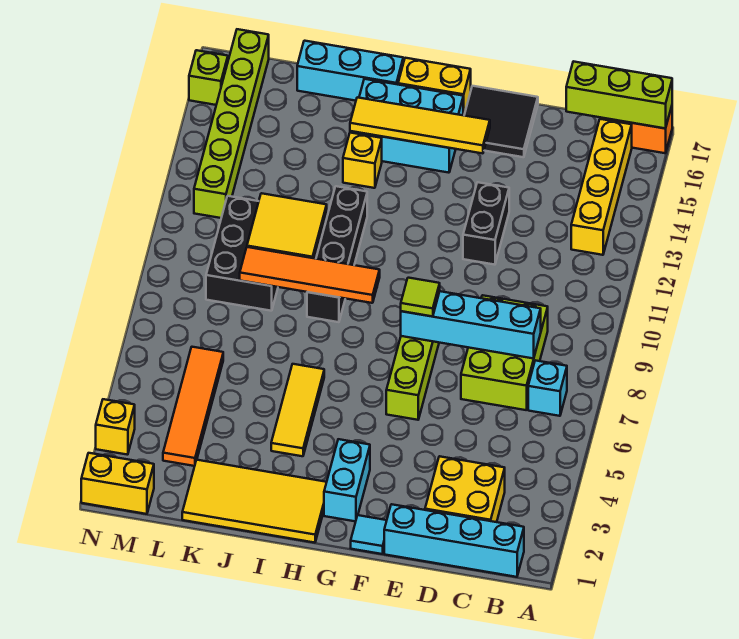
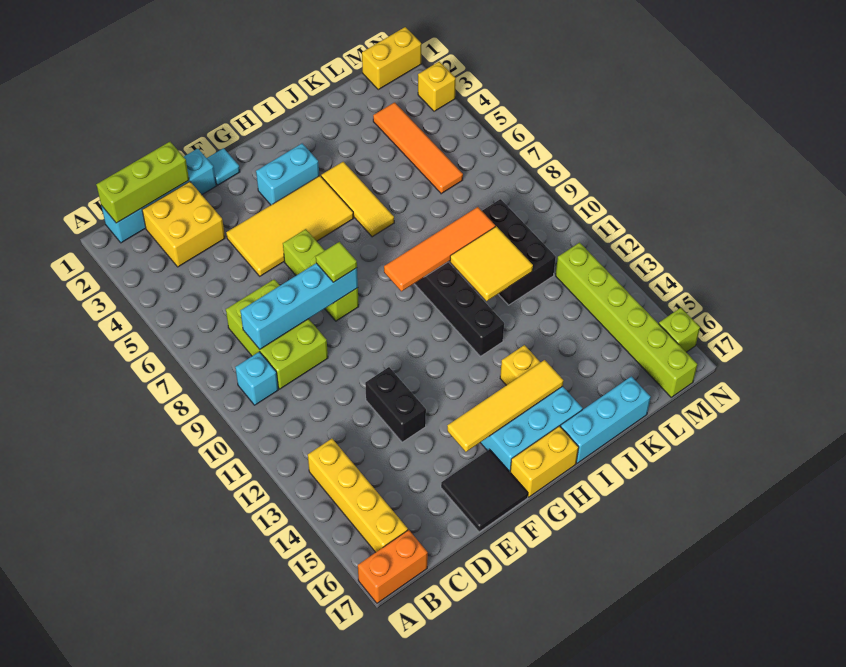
lime 1x3 brick [566,61,672,128] -> lime 1x3 brick moved to [96,142,189,223]
cyan 1x1 brick [528,360,567,416] -> cyan 1x1 brick moved to [235,352,278,405]
cyan 1x2 brick [324,439,370,522] -> cyan 1x2 brick turned to [256,143,319,205]
yellow 2x4 tile [182,460,327,543] -> yellow 2x4 tile moved to [226,176,354,276]

